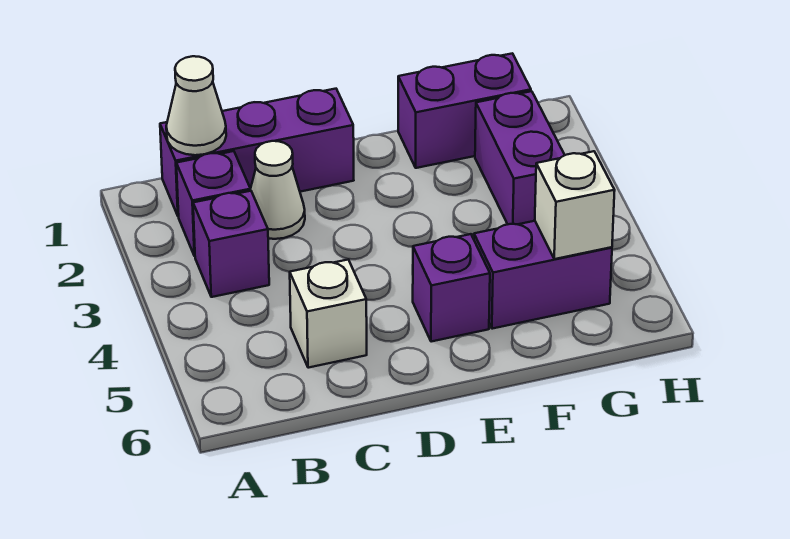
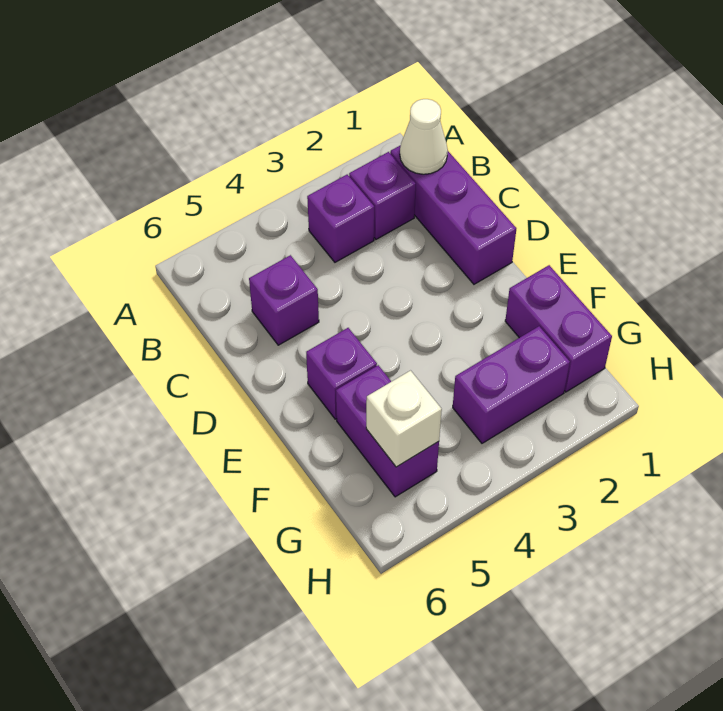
white 1x1 cone [250,141,305,239] -> none
white 1x1 brick [290,260,367,368] -> purple 1x1 brick [249,255,319,345]

